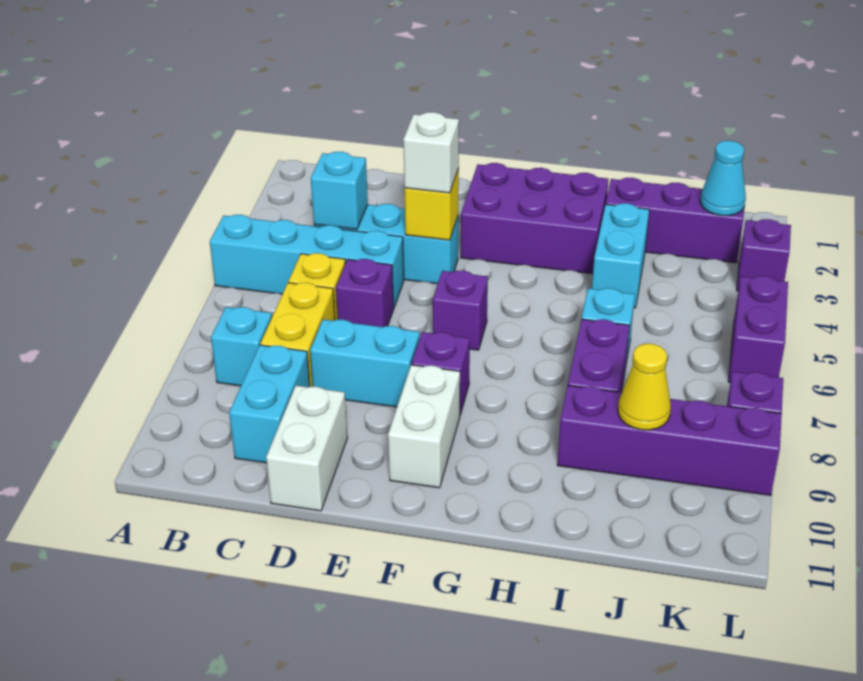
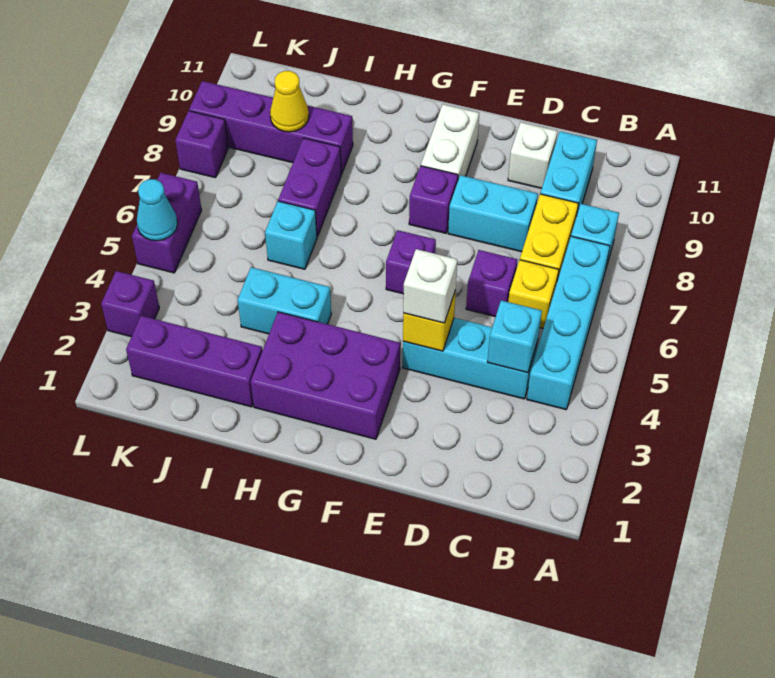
cyan 1x4 brick [210,215,404,307] -> cyan 1x4 brick turned to [527,236,610,410]
white 1x2 brick [266,386,347,511] -> white 1x1 brick [508,122,558,188]
cyan 1x2 brick [592,203,649,308] -> cyan 1x2 brick turned to [238,267,331,334]
cyan 1x1 cone [700,141,746,216] -> cyan 1x1 cone moved to [137,179,177,241]

